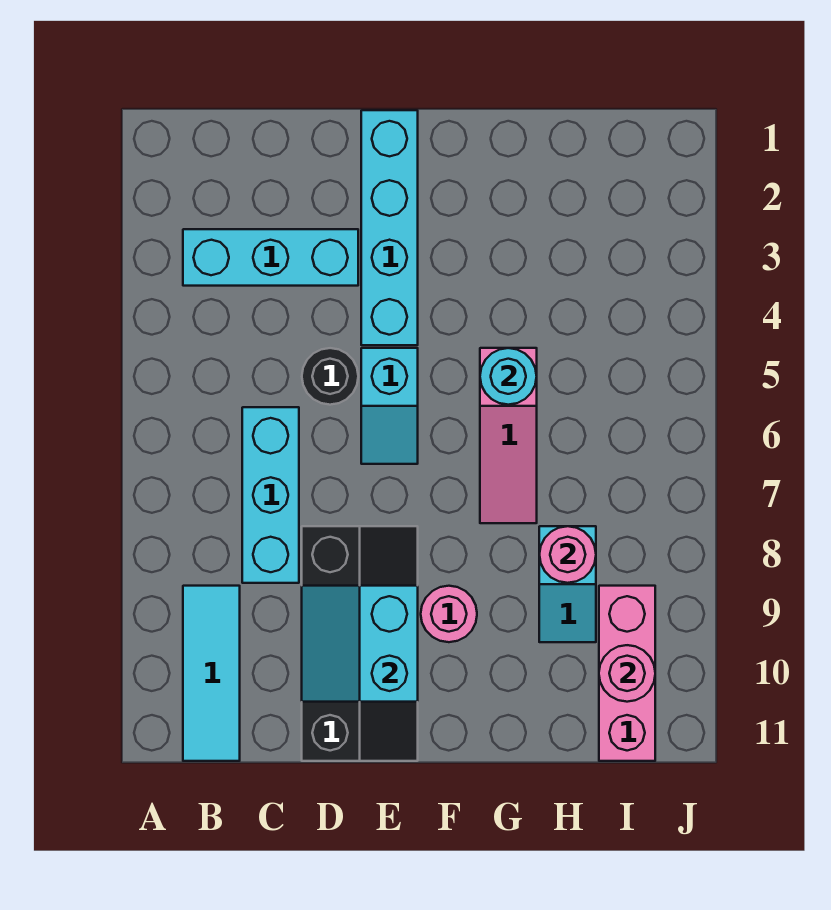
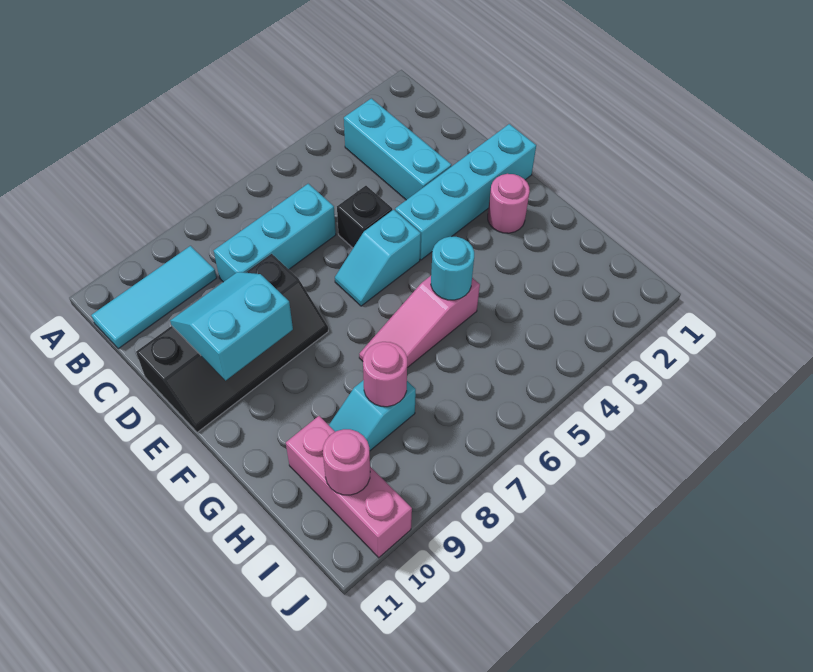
black 1x1 round brick [302,348,358,405] -> black 1x1 brick [337,186,392,248]
pink 1x1 round brick [421,586,477,642] -> pink 1x1 round brick moved to [488,174,530,233]
pink 1x3 brick [599,586,655,761] -> pink 1x3 brick turned to [286,416,412,558]

